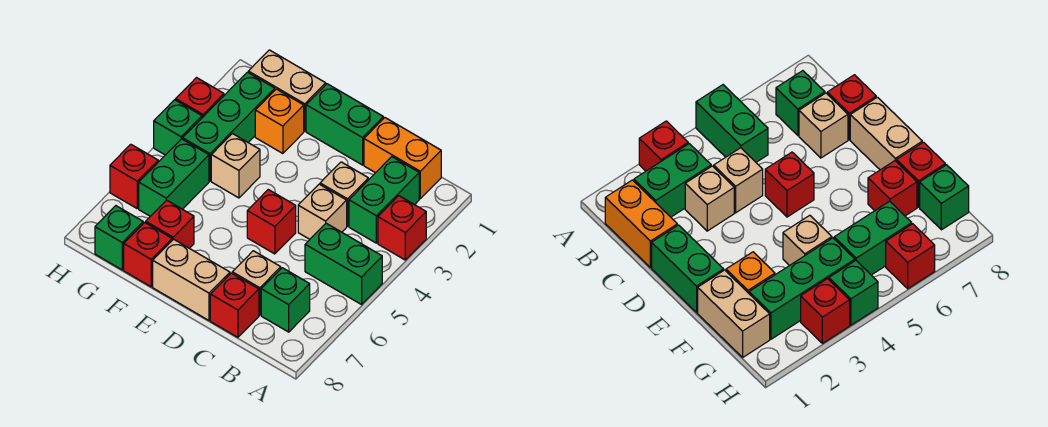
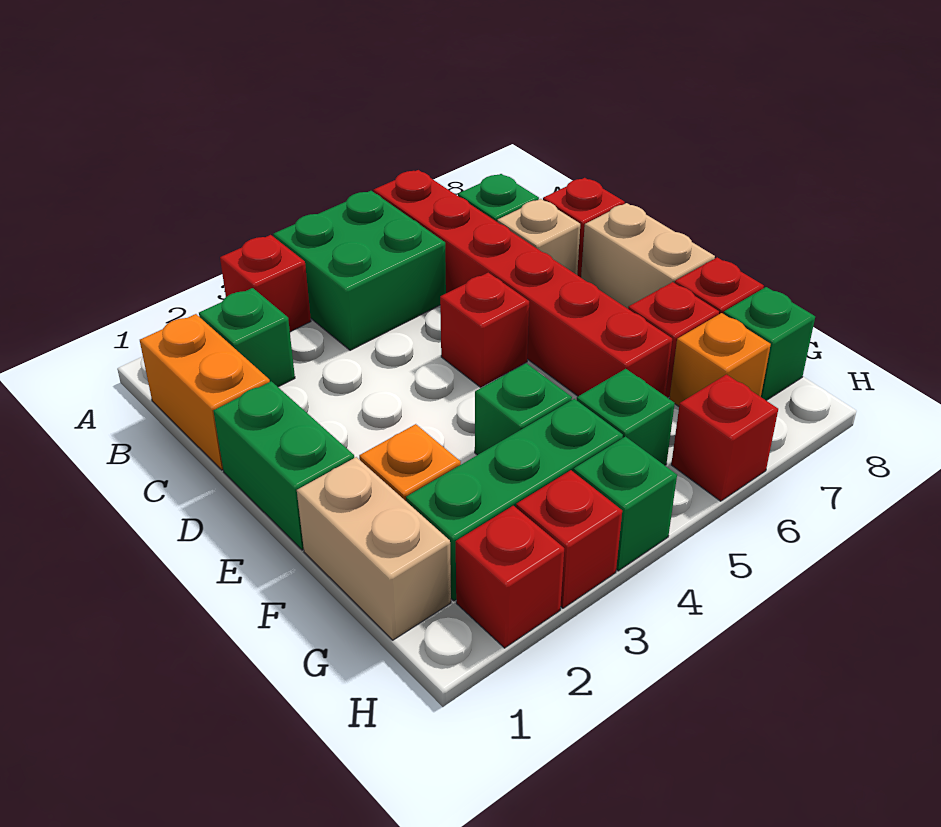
green 1x2 brick [305,223,382,304] -> green 2x2 brick [273,191,446,350]
none -> red 1x6 brick [373,170,672,396]
green 1x2 brick [349,157,419,243] -> green 1x1 brick [199,288,295,387]
tan 1x1 brick [320,162,368,226] -> none
tan 1x1 brick [298,184,347,239] -> none
tan 1x1 brick [211,134,260,198] -> green 1x1 brick [475,363,572,455]
green 1x2 brick [139,139,209,216] -> green 1x1 brick [577,369,675,465]
none -> orange 1x1 brick [669,313,771,406]
none -> red 1x1 brick [456,506,564,648]

